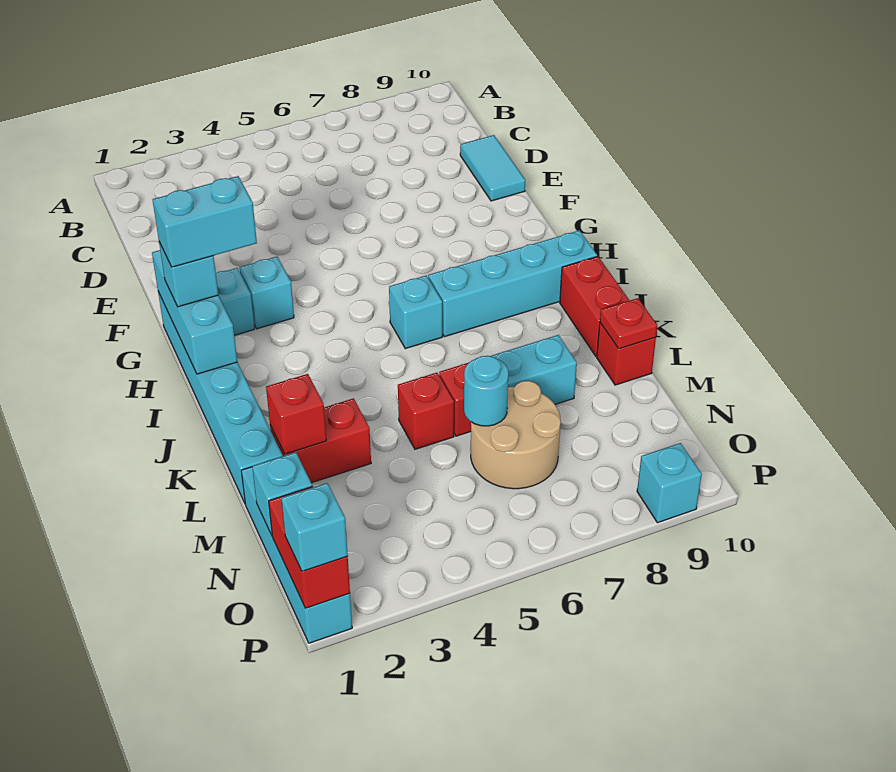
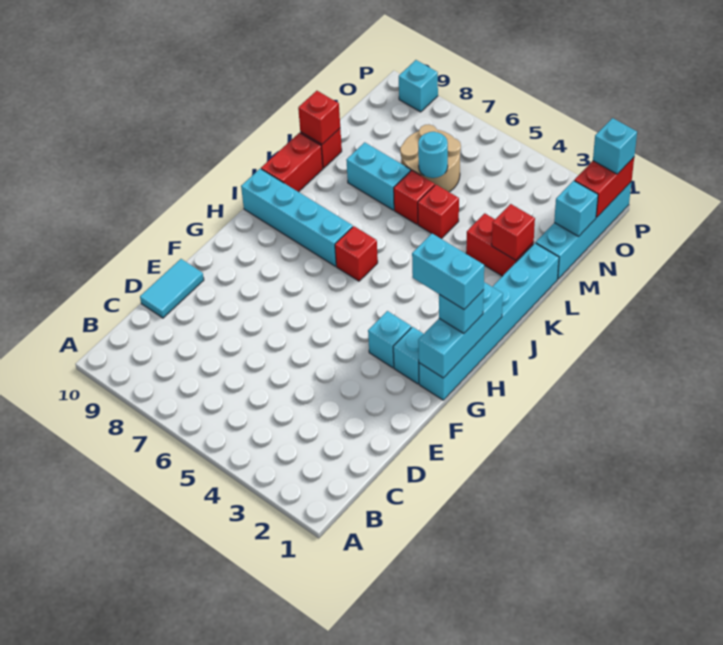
cyan 1x1 brick [389,275,443,349] -> red 1x1 brick [335,226,378,281]
red 1x1 plate [600,298,657,349] -> red 1x1 brick [298,91,340,144]

